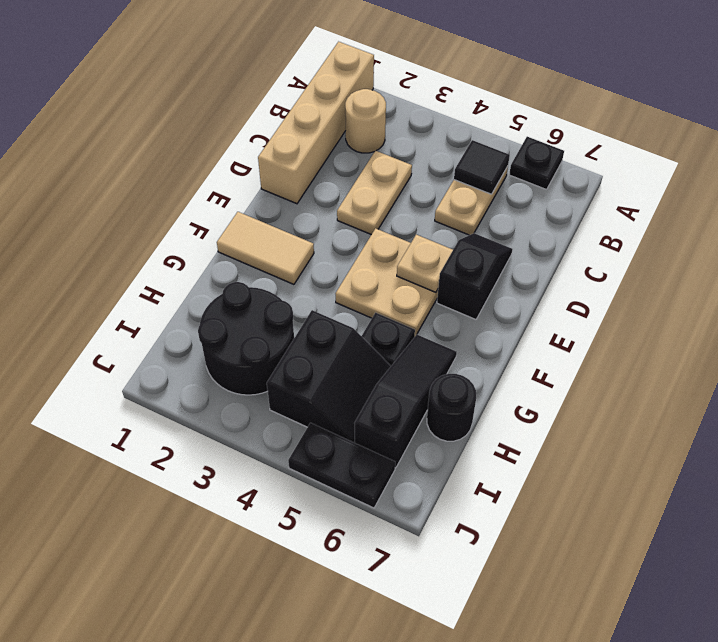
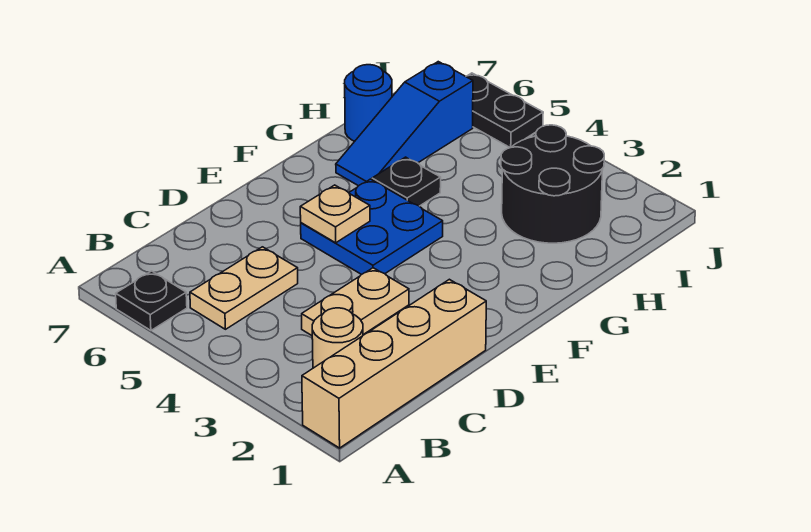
black 1x1 tile [454,140,510,194] -> none
black 1x2 slope [437,233,513,320] -> none
tan 2x2 plate [335,228,438,336] -> blue 2x2 plate [301,179,443,275]
tan 1x2 tile [217,212,314,284] -> none
black 1x3 slope [354,335,457,468] -> blue 1x3 slope [336,62,473,186]
black 2x2 slope [267,310,391,443] -> none
black 1x1 round brick [427,374,476,441] -> blue 1x1 round brick [345,65,392,141]

